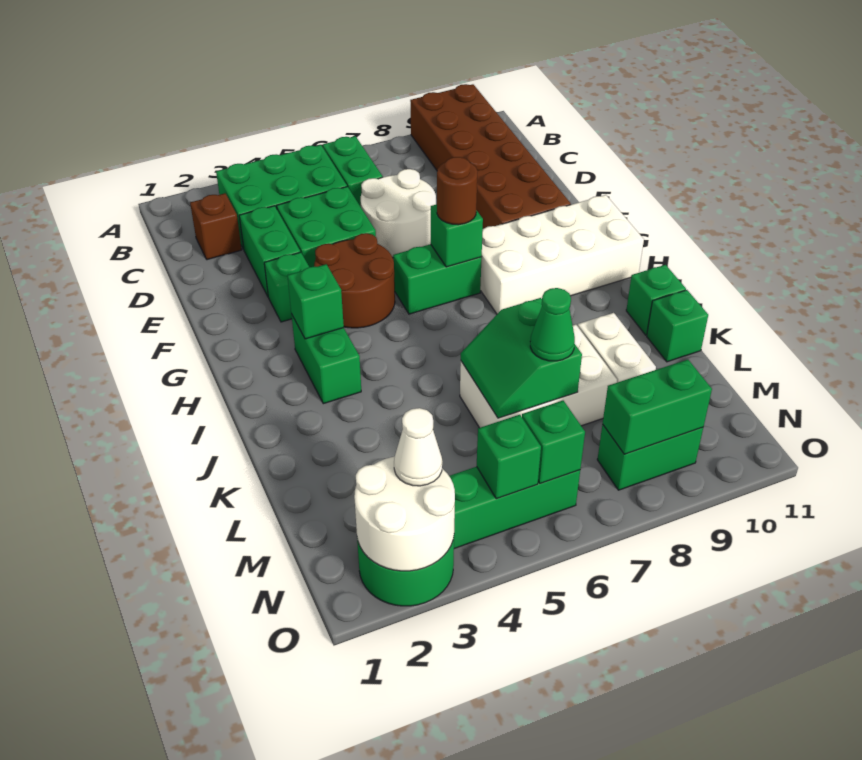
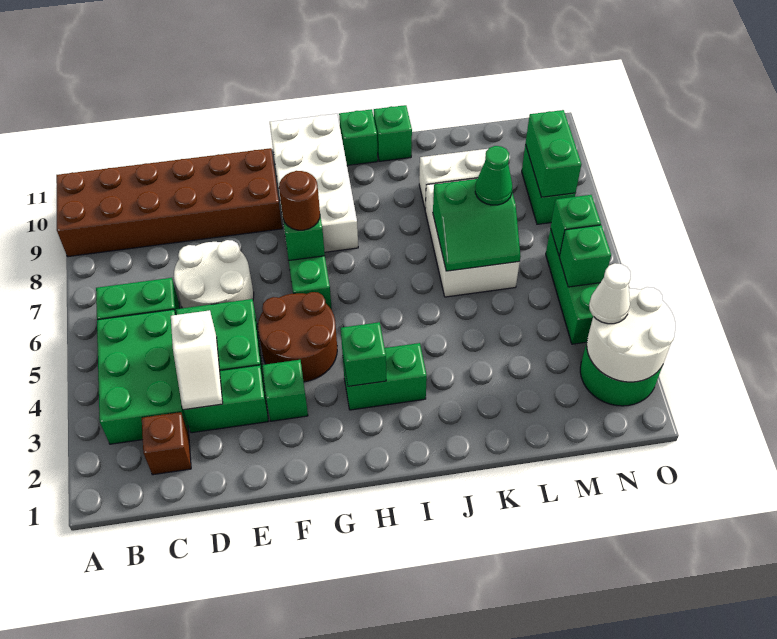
none -> white 1x2 slope [171,310,223,410]
green 1x1 brick [647,290,708,362] -> green 1x1 brick moved to [339,109,378,165]

